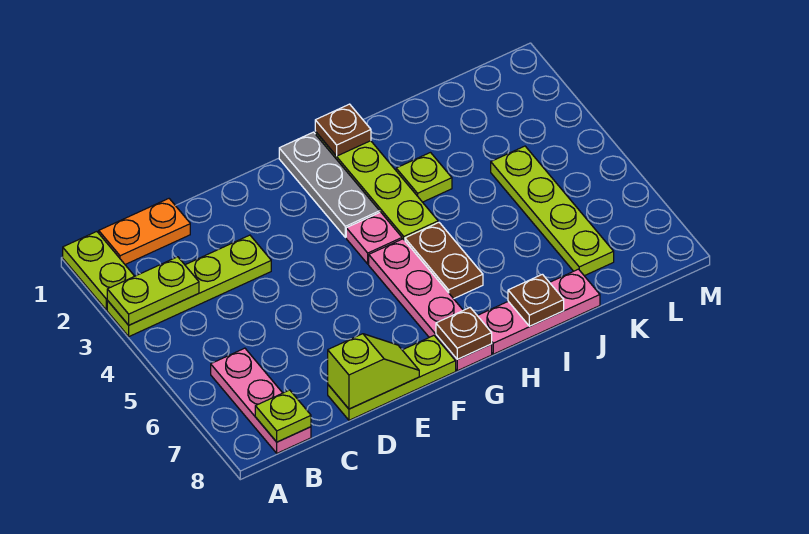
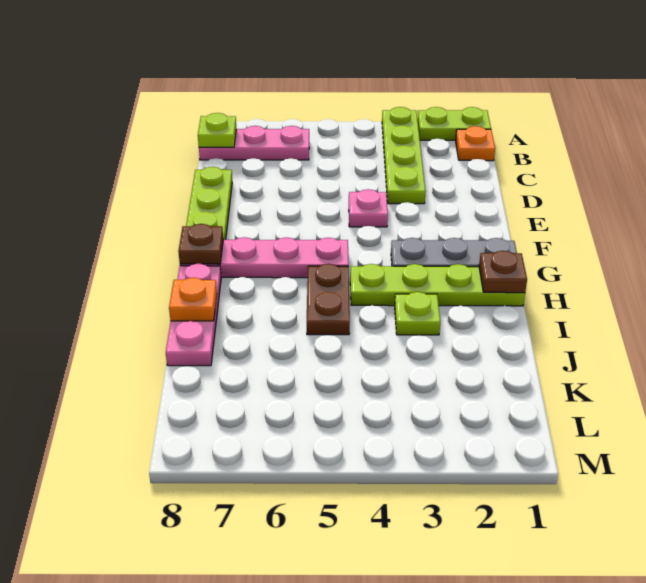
lime 1x2 plate [107,257,199,325] -> none
orange 1x2 plate [99,199,190,264] -> orange 1x1 plate [456,126,495,161]
lime 1x2 slope [328,334,419,409] -> none
pink 1x1 plate [346,212,402,264] -> pink 1x1 plate moved to [349,189,388,227]
brown 1x2 plate [405,223,483,299] -> brown 1x2 plate turned to [307,264,350,335]
brown 1x1 plate [508,274,564,326] -> orange 1x1 plate [169,278,217,321]
lime 1x4 plate [491,146,614,276] -> none

